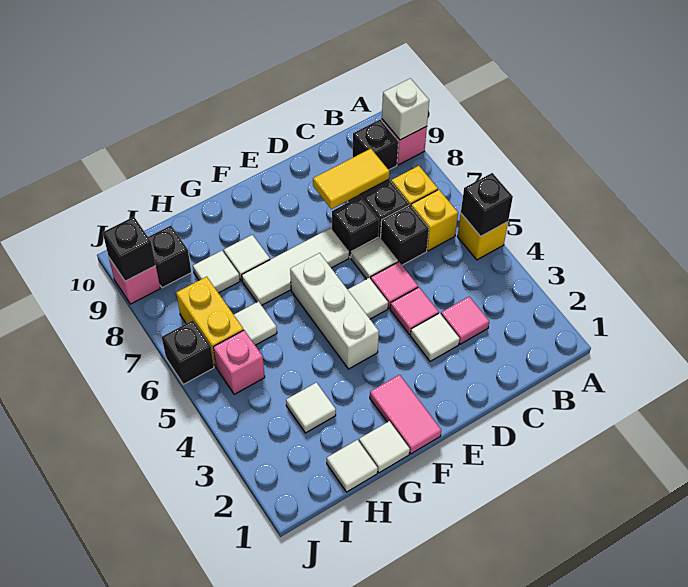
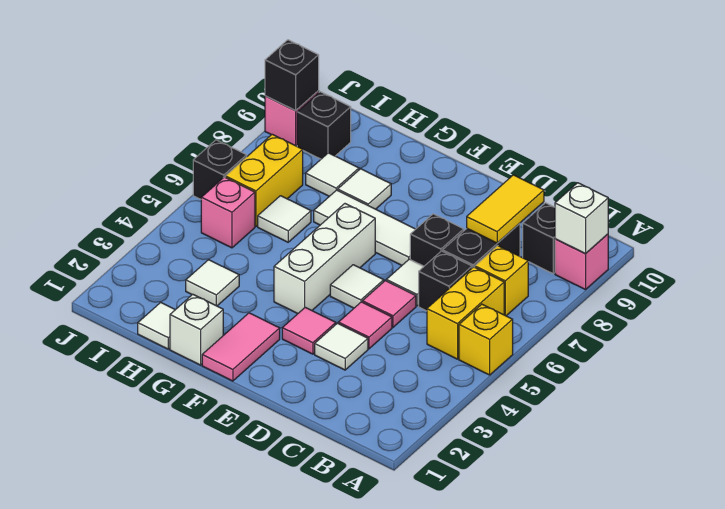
black 1x1 brick [461,173,513,236] -> none
yellow 1x1 brick [411,190,458,251] -> yellow 1x2 brick [427,267,504,359]
pink 1x1 tile [441,297,489,344] -> pink 1x1 tile moved to [282,307,336,354]
yellow 1x2 tile [313,149,389,209] -> yellow 1x2 tile turned to [467,175,544,243]
white 1x1 tile [359,421,410,473] -> white 1x1 brick [170,294,223,365]

